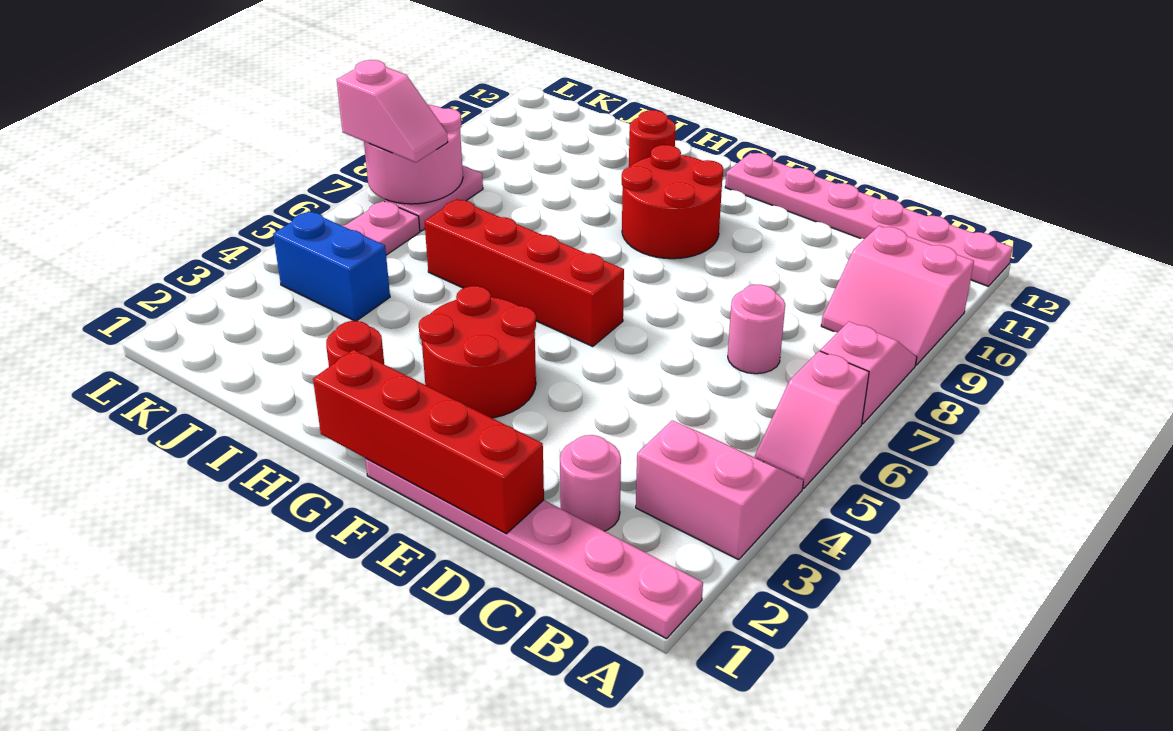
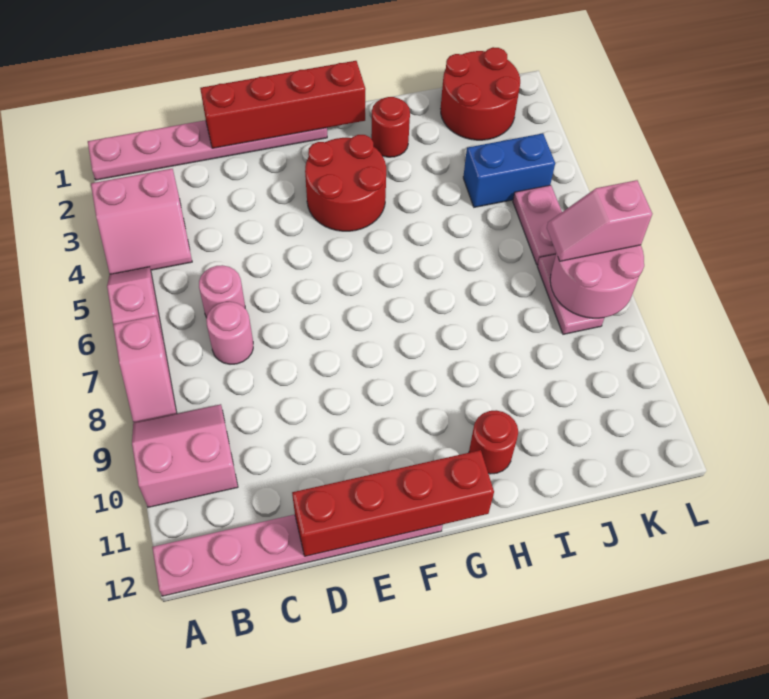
pink 1x1 round brick [560,435,621,531] -> pink 1x1 round brick moved to [199,265,245,318]
red 1x4 brick [424,199,624,347] -> red 1x4 brick moved to [292,450,494,556]
red 2x2 round brick [622,145,723,259] -> red 2x2 round brick moved to [441,47,520,140]

